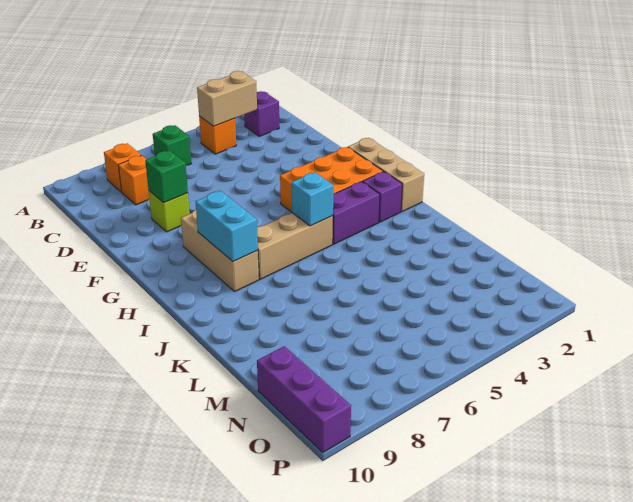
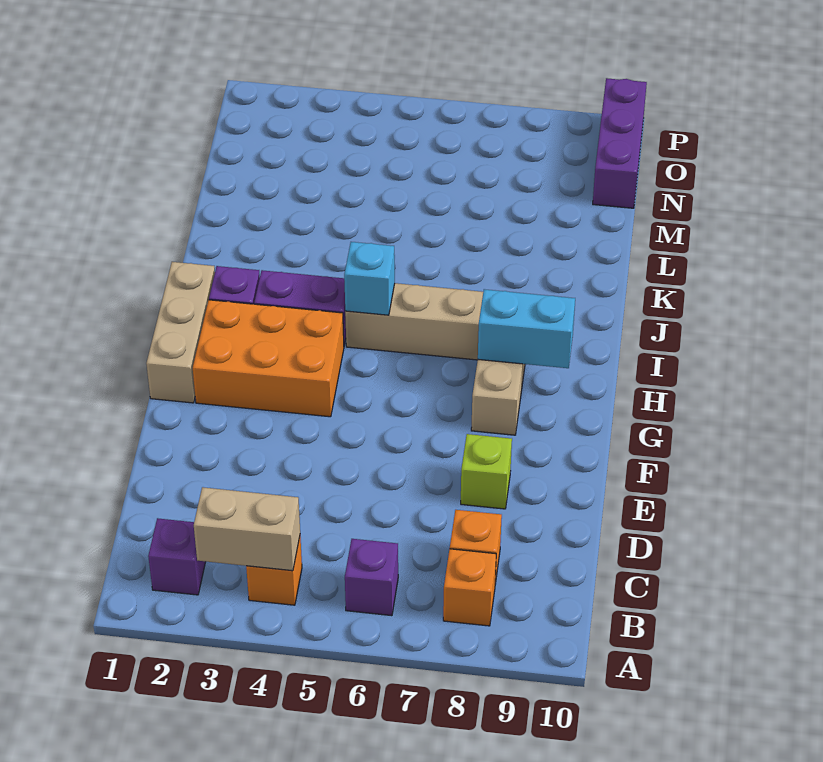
green 1x1 brick [153,125,191,166] -> purple 1x1 brick [345,539,398,616]
green 1x1 brick [145,151,188,203] -> none
cyan 1x2 brick [196,191,258,262] -> cyan 1x2 brick turned to [478,289,575,368]

